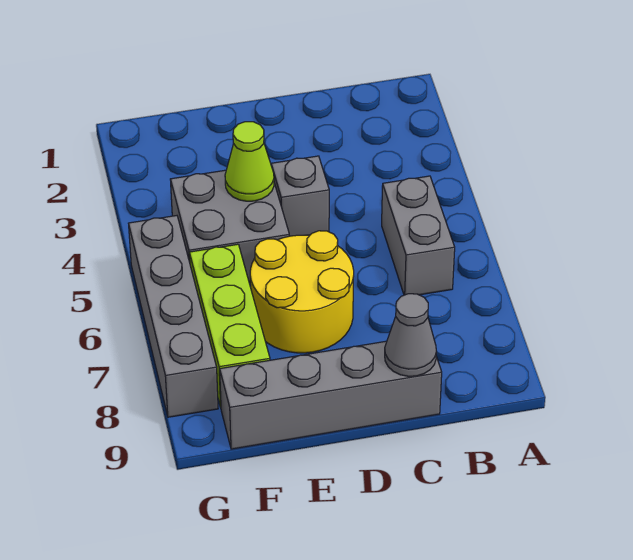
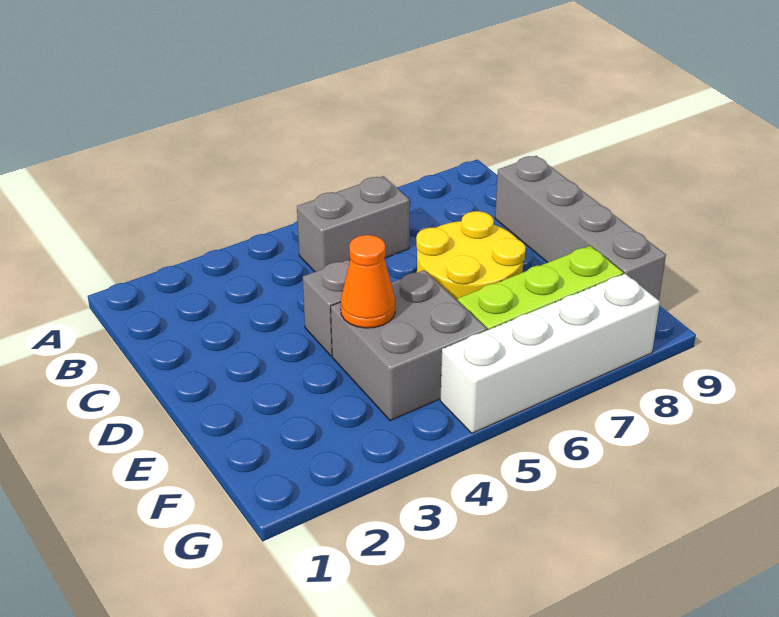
grey 1x1 cone [385,294,437,376] -> none
lime 1x1 cone [225,122,274,201] -> orange 1x1 cone [341,235,395,328]
grey 1x4 brick [128,216,218,417] -> white 1x4 brick [440,274,660,433]

